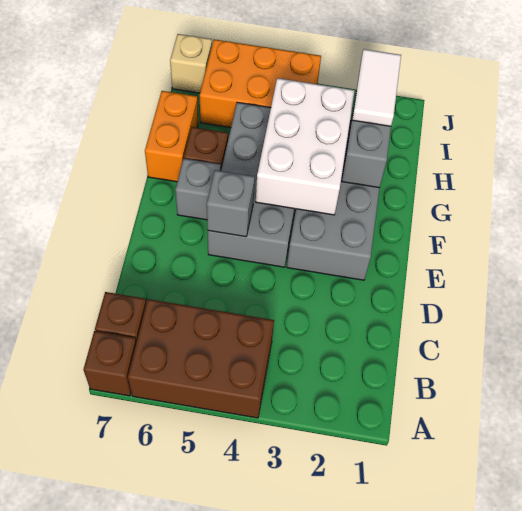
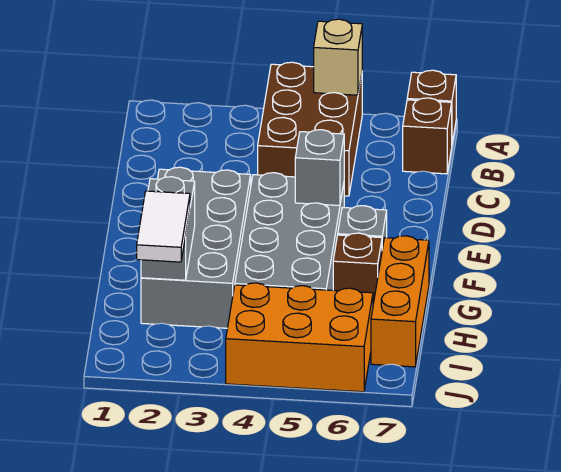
brown 2x3 brick [128,299,274,418] -> brown 2x3 brick turned to [258,62,362,196]
white 2x3 brick [256,78,355,215] -> none
orange 1x2 brick [145,91,198,182] -> orange 1x3 brick [371,236,429,367]
tan 1x1 brick [170,34,212,93] -> tan 1x1 brick moved to [314,19,362,95]

